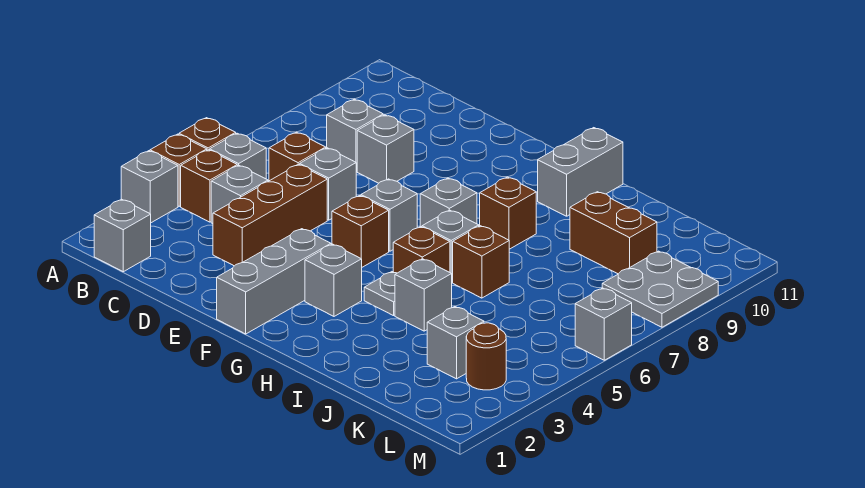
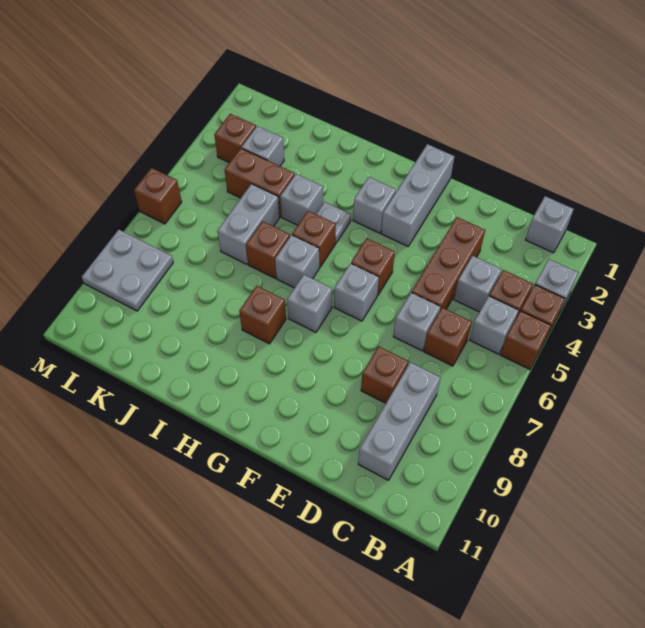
grey 1x1 brick [327,99,383,171] -> grey 1x3 brick [358,362,441,480]
grey 1x1 brick [357,115,414,183] -> brown 1x1 brick [361,346,409,403]
grey 1x2 brick [538,128,623,216] -> grey 1x2 brick moved to [217,184,279,264]
brown 1x2 brick [570,192,657,274] -> brown 1x2 brick moved to [225,148,295,217]
brown 1x1 round brick [466,323,506,390] -> brown 1x1 brick [214,114,256,163]
grey 1x1 brick [575,288,632,360] -> brown 1x1 brick [134,168,182,224]

